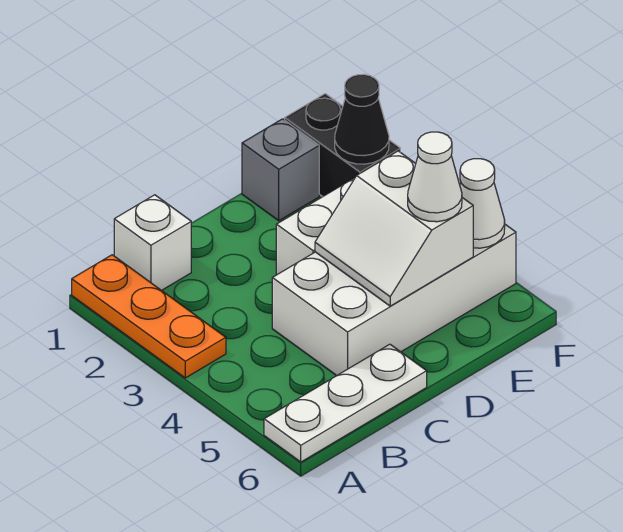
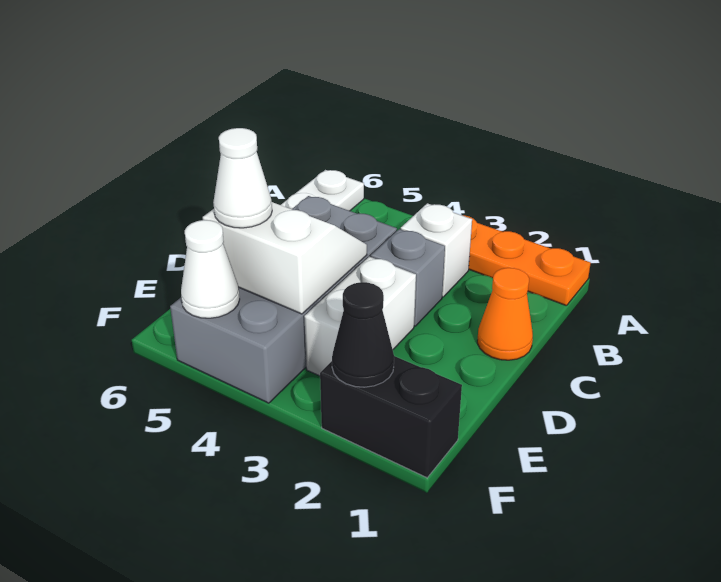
white 1x1 brick [114,195,191,291] -> white 1x1 brick moved to [401,203,472,297]
none -> orange 1x1 cone [477,268,533,360]
white 2x4 brick [272,225,516,376] -> grey 2x4 brick [170,196,397,403]
grey 1x1 brick [242,119,319,221] -> grey 1x1 brick moved to [371,229,445,326]

